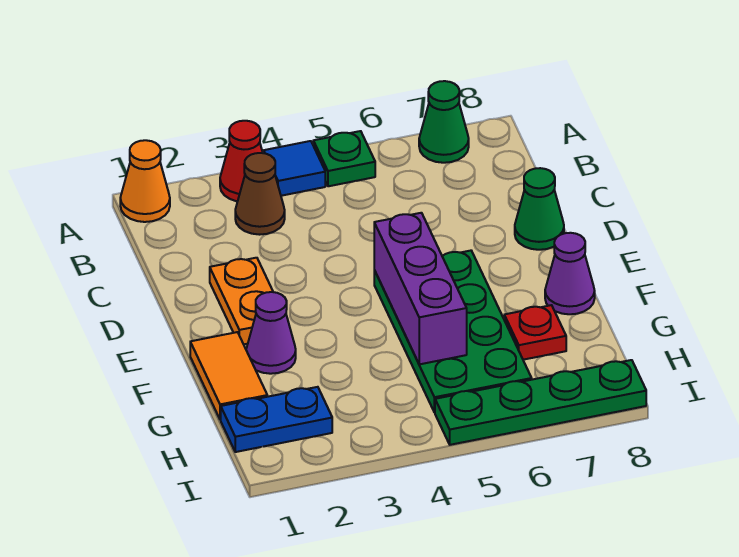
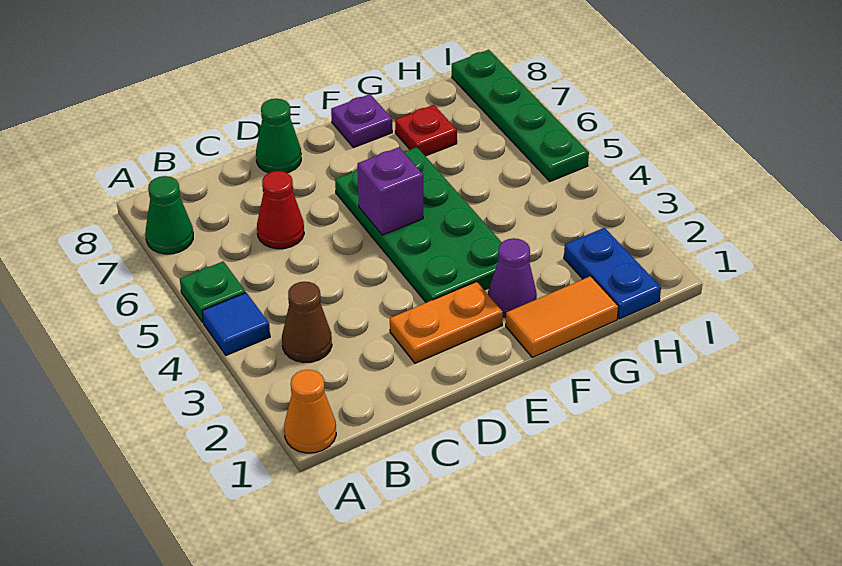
red 1x1 cone [220,121,263,201] -> red 1x1 cone moved to [257,171,304,249]
green 2x4 plate [374,251,532,413] -> green 2x4 plate turned to [335,147,502,303]
purple 1x3 brick [374,213,467,364] -> purple 1x1 brick [358,147,423,235]
purple 1x1 cone [545,233,595,314] -> purple 1x1 plate [331,94,392,148]

